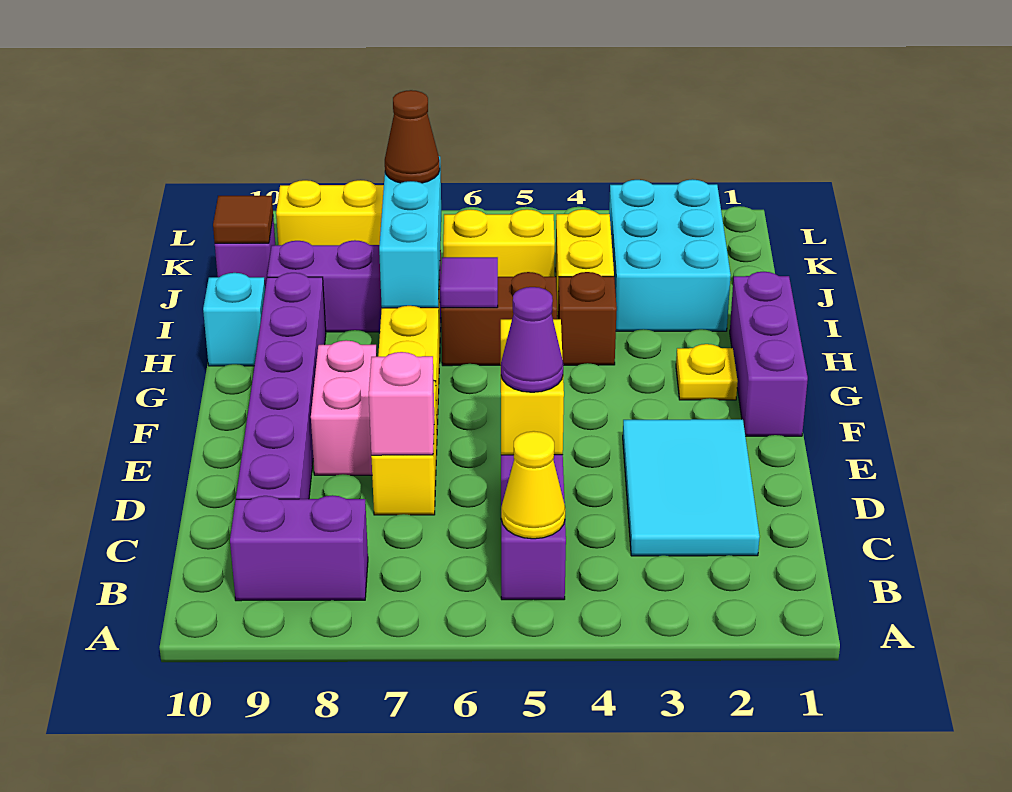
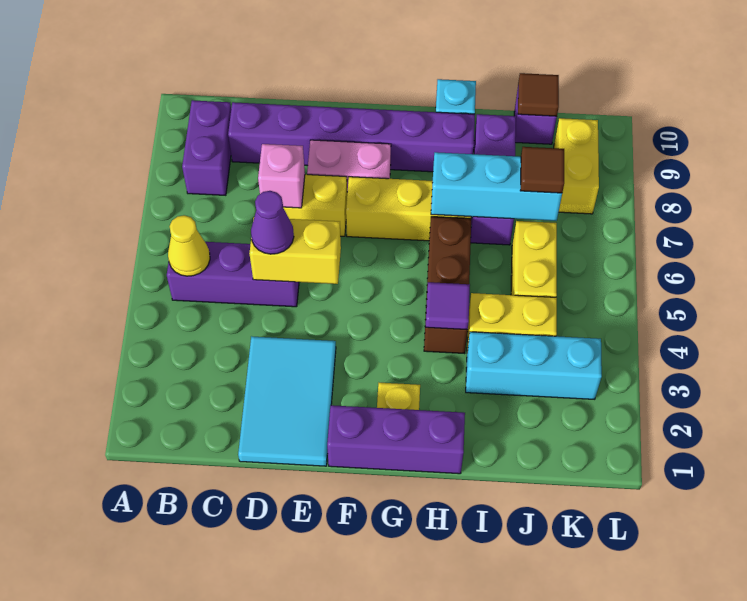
cyan 2x3 tile [623,419,760,556] -> cyan 2x3 tile turned to [238,336,336,466]
purple 1x1 tile [441,257,498,308] -> purple 1x1 tile moved to [426,282,470,330]
cyan 2x3 brick [609,179,731,331] -> cyan 1x3 brick [466,332,602,399]
brown 1x1 cone [385,90,440,183] -> brown 1x1 tile [520,147,564,193]

